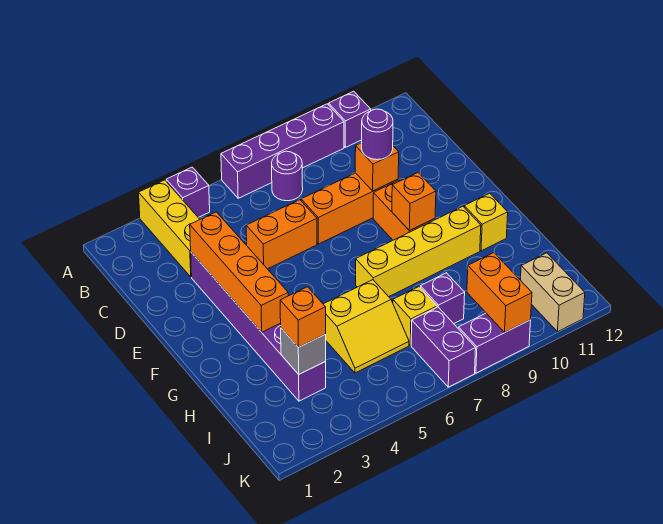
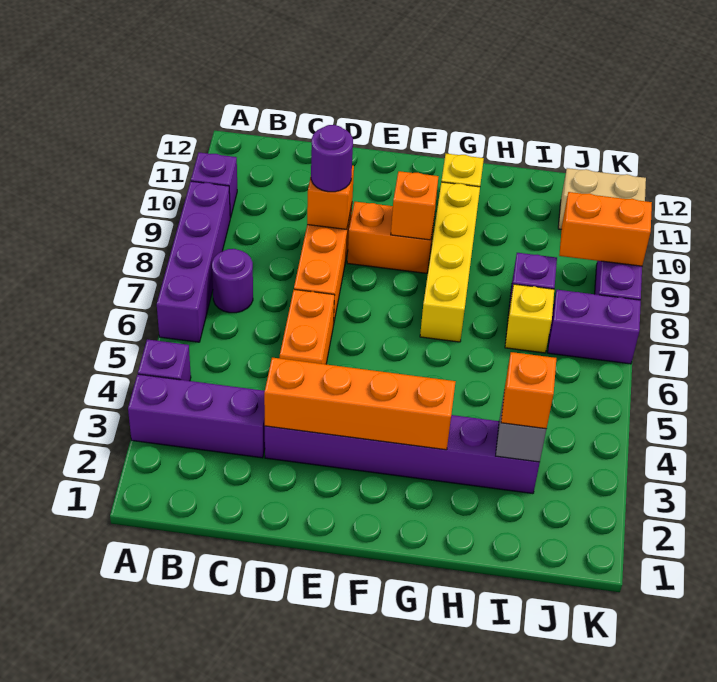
yellow 1x3 brick [139,180,200,277] -> purple 1x3 brick [128,374,265,458]
yellow 2x2 slope [324,280,409,373] -> none

